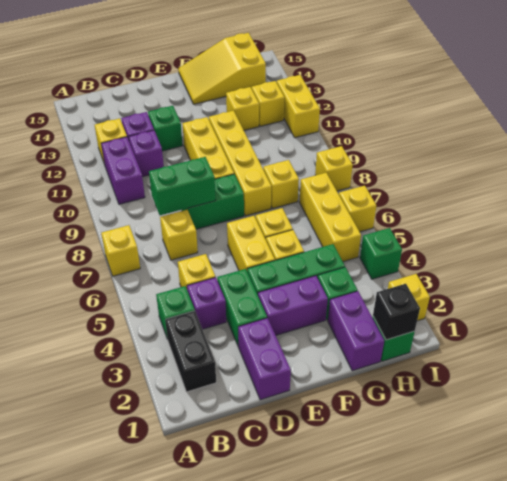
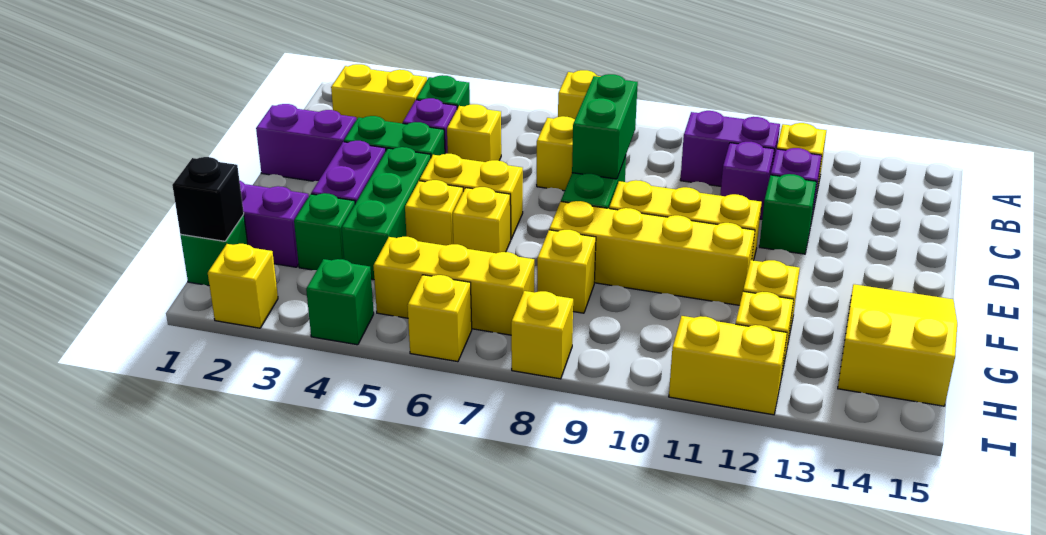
black 1x2 brick [165,311,216,392] -> yellow 1x2 brick [331,64,427,123]

